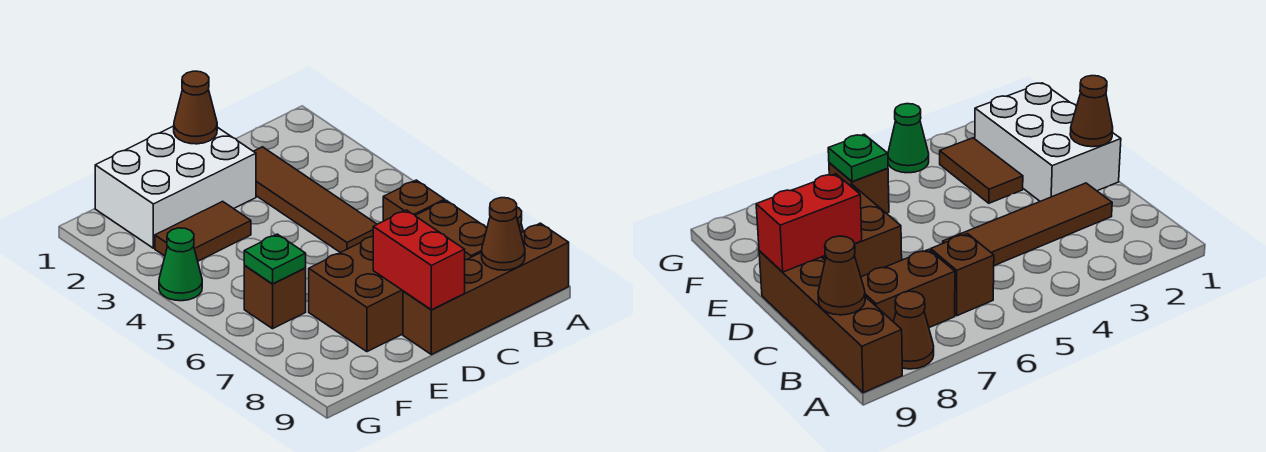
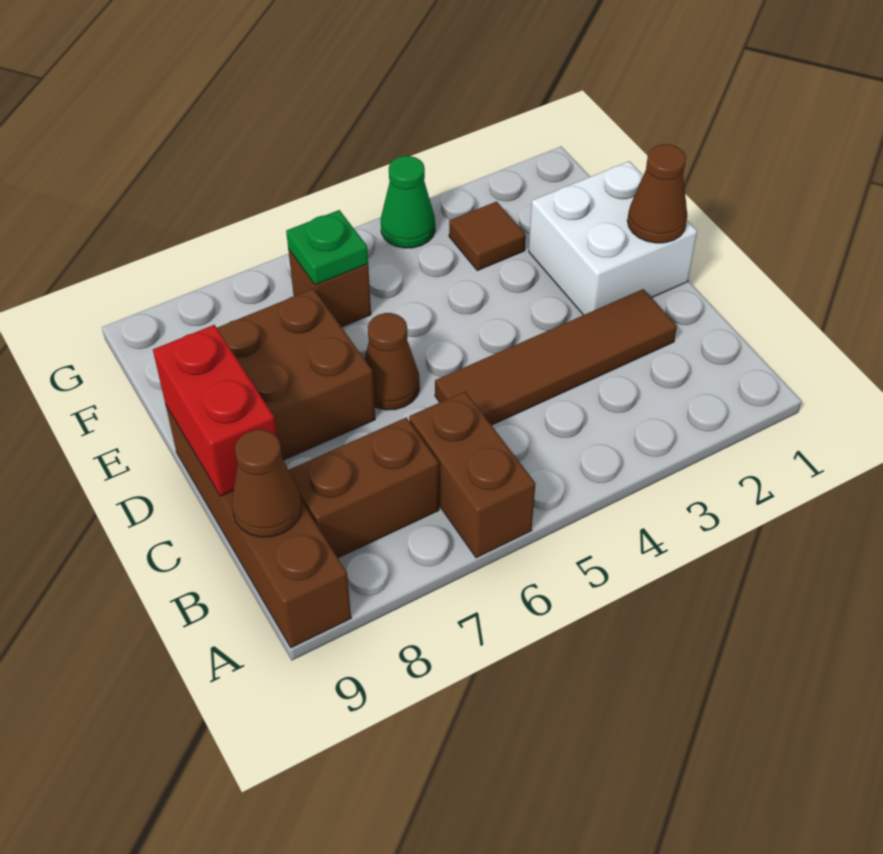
brown 1x1 cone [894,291,934,369] -> brown 1x1 cone moved to [364,313,420,410]
brown 1x1 brick [383,180,445,221] -> brown 1x2 brick [409,391,536,558]
white 2x3 brick [95,126,256,248] -> white 2x2 brick [529,161,697,315]
red 1x2 brick [373,210,465,310] -> red 1x2 brick turned to [153,325,277,496]
brown 1x2 tile [155,201,251,261] -> brown 1x1 tile [449,202,526,271]

